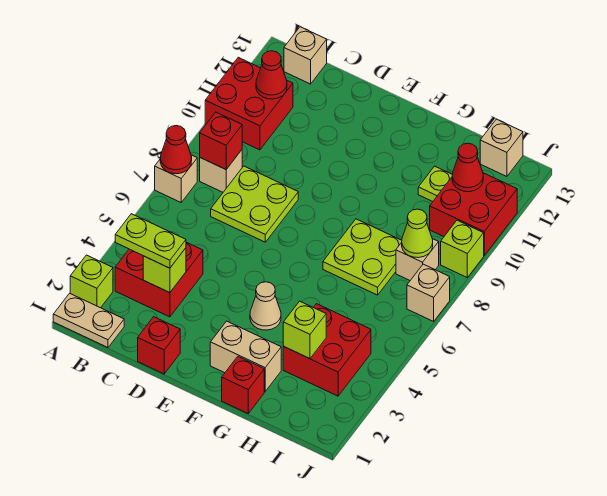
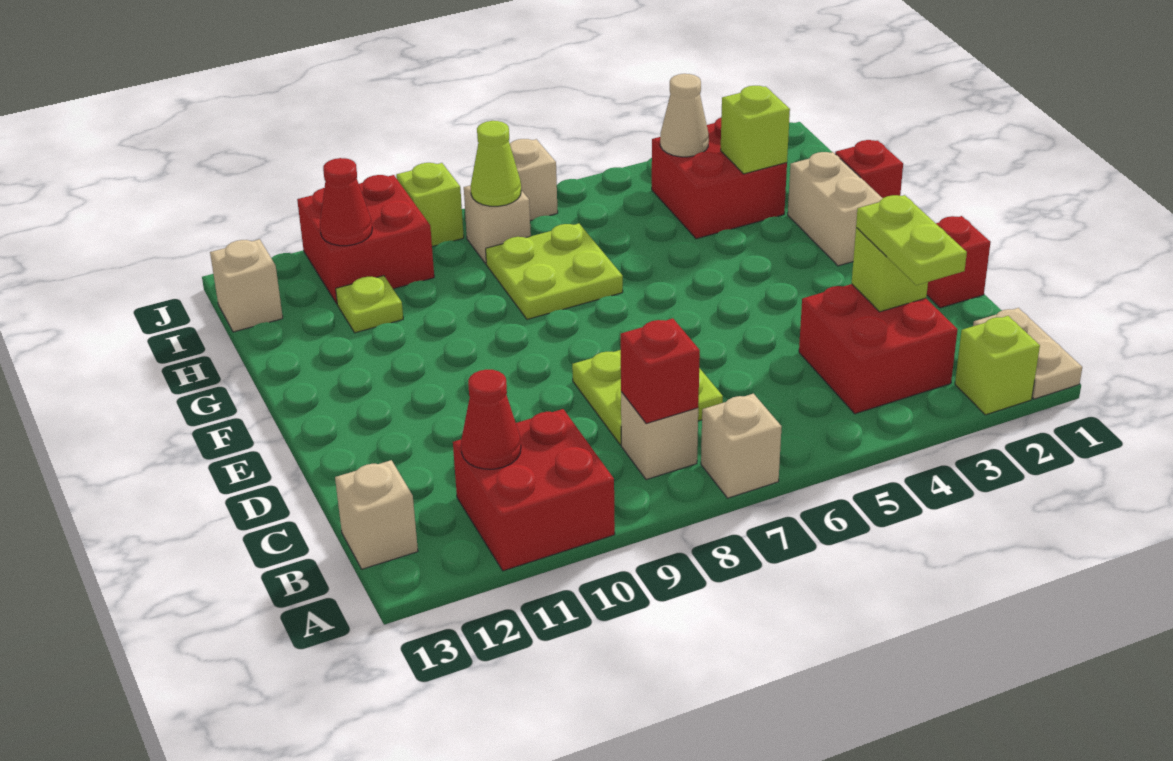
red 1x1 cone [160,126,192,174] -> none
tan 1x1 cone [250,282,281,330] -> tan 1x1 cone moved to [660,74,709,157]

